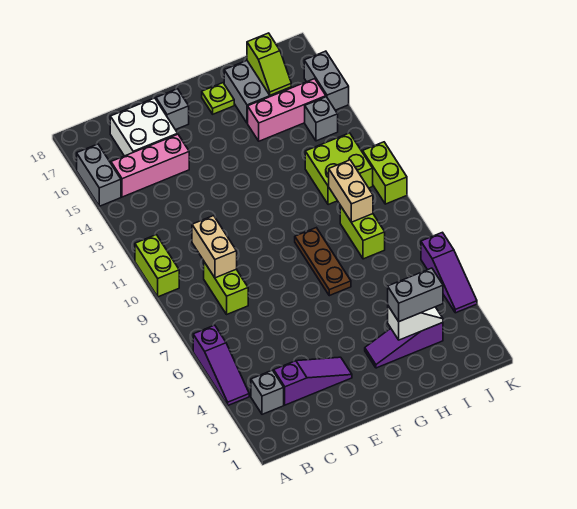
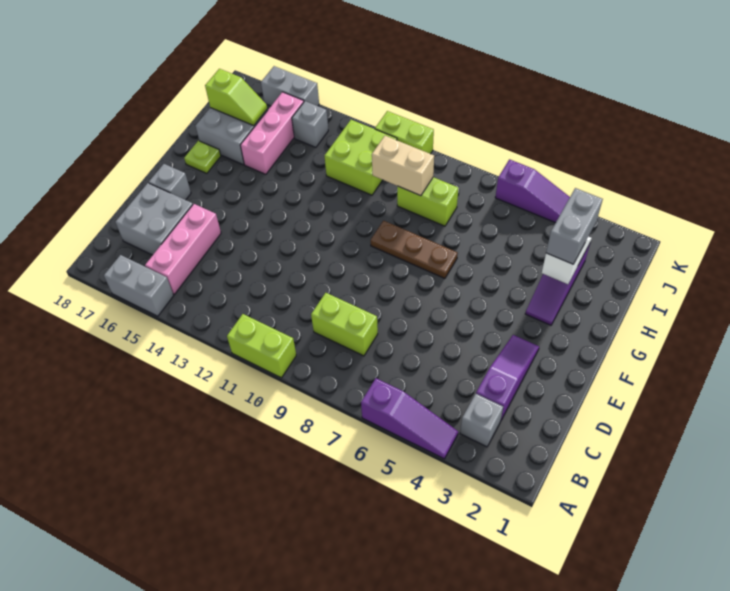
tan 1x2 brick [192,216,237,278] -> none
white 2x2 brick [110,98,178,156] -> grey 2x2 brick [115,183,193,255]

